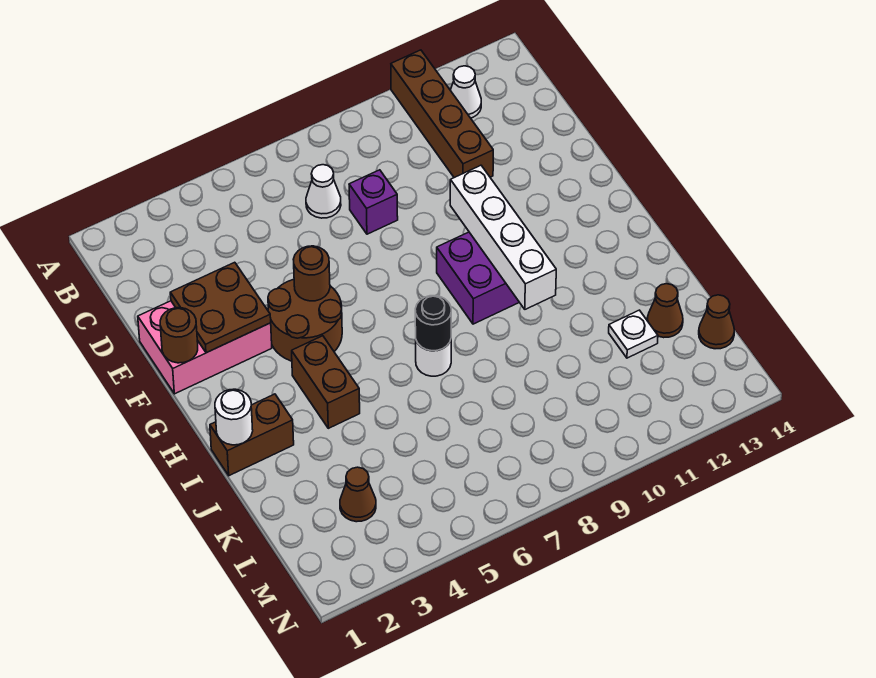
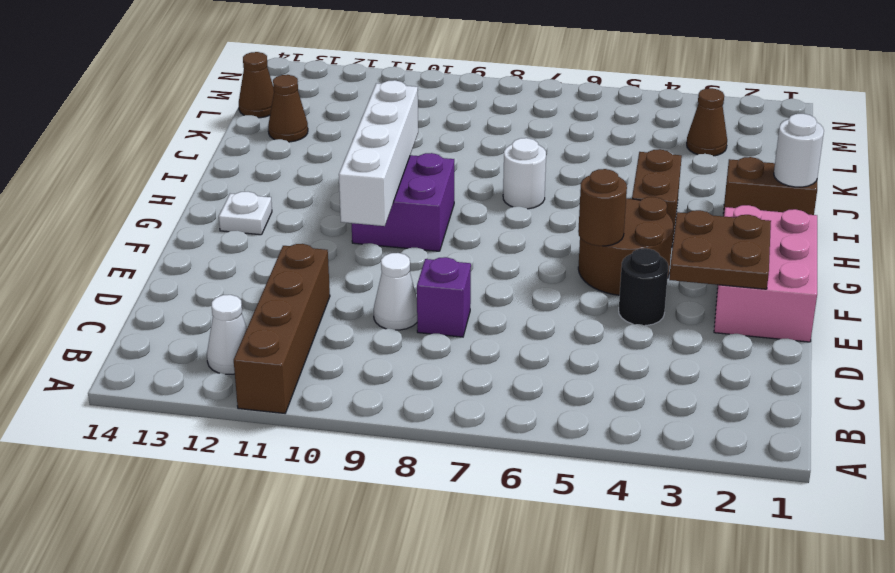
white 1x1 cone [306,165,341,218] -> white 1x1 cone moved to [374,253,417,330]
pink 2x3 brick [138,301,272,394] -> pink 2x3 brick turned to [714,205,817,342]
brown 1x1 round brick [160,308,198,363] -> none
black 1x1 round brick [415,296,451,351] -> black 1x1 round brick moved to [619,248,668,325]
white 1x1 plate [609,310,658,358] -> white 1x1 plate moved to [219,192,272,235]

